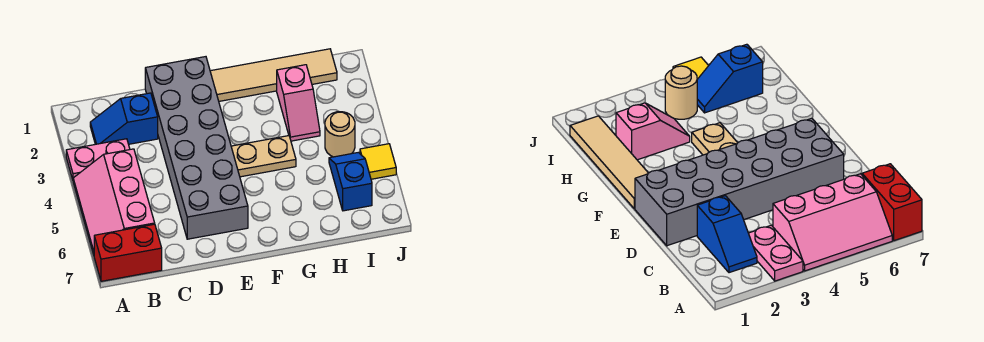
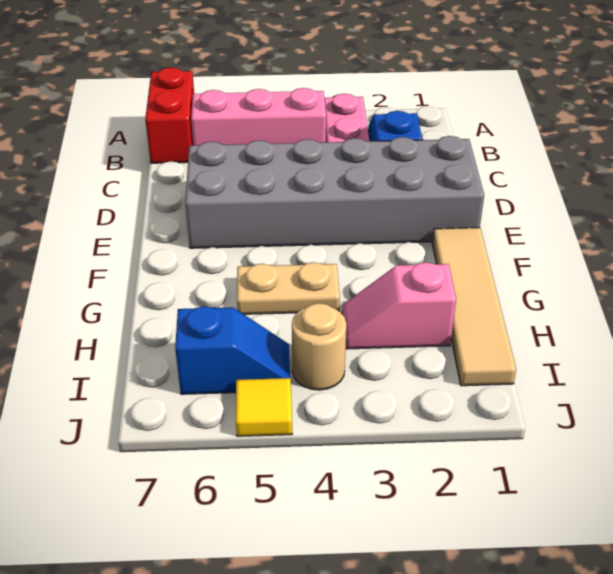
tan 1x2 plate [231,136,296,177] -> tan 1x2 plate turned to [237,262,340,314]

